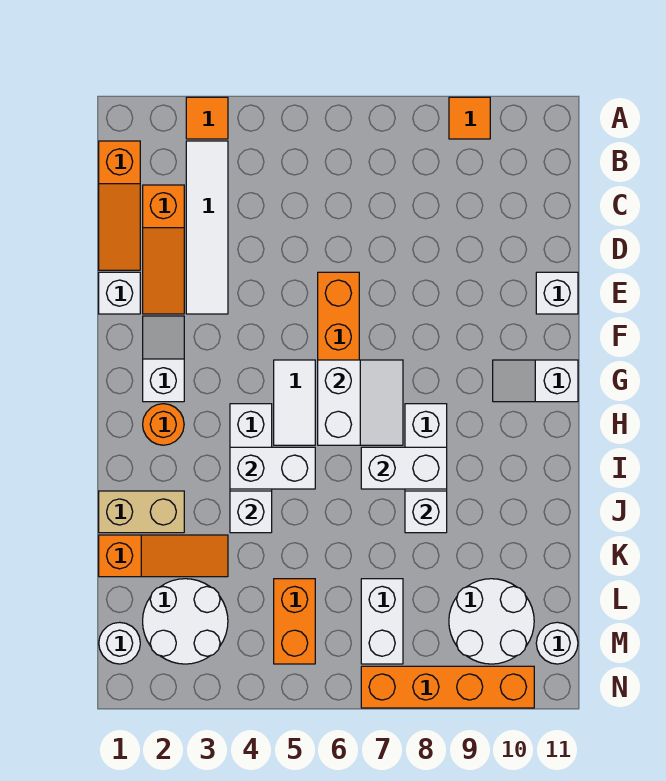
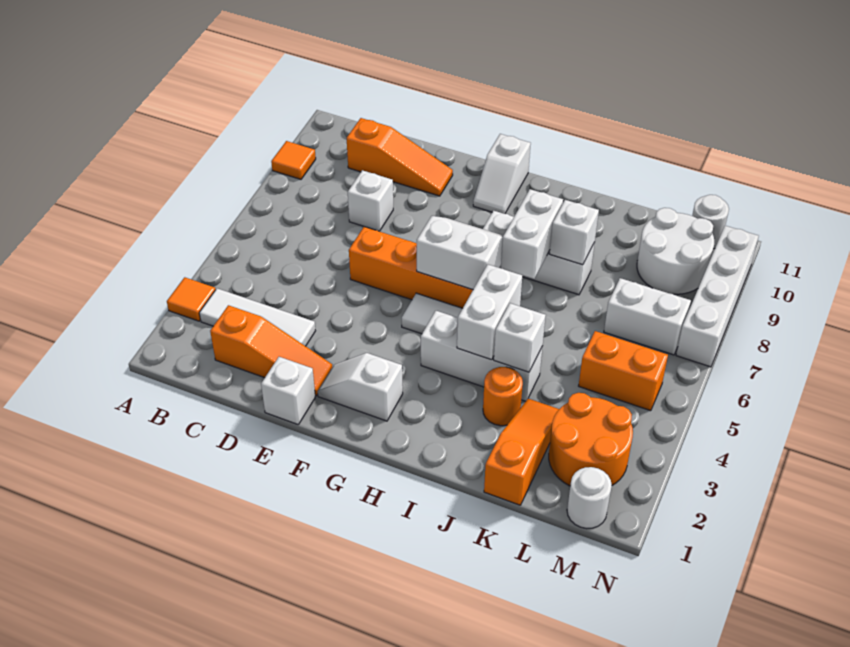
orange 1x3 slope [99,141,140,270] -> orange 1x3 slope moved to [347,118,453,196]
white 1x4 tile [186,141,228,314] -> white 1x3 tile [199,288,315,346]
white 1x1 brick [536,272,578,314] -> white 1x1 brick moved to [348,170,393,231]
orange 1x1 round brick [143,404,184,445] -> orange 1x1 round brick moved to [483,367,523,426]
tan 1x2 brick [99,491,184,533] -> none
white 2x2 round brick [143,579,228,664] -> orange 2x2 round brick [549,393,633,486]
orange 1x4 brick [361,666,534,708] -> white 1x4 brick [676,226,759,367]

